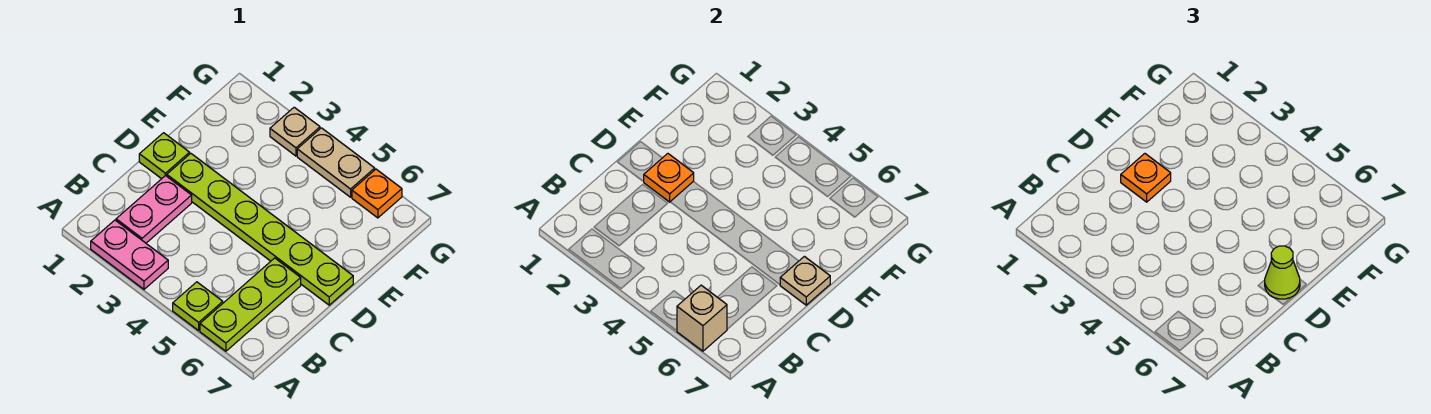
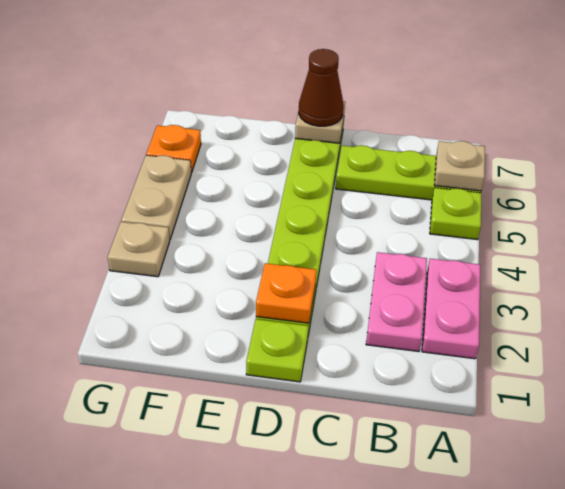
tan 1x1 brick [677,285,727,351] -> tan 1x1 plate [434,141,485,191]
pink 1x2 plate [116,175,192,243] -> pink 1x2 plate turned to [366,252,427,352]
orange 1x1 plate [1121,154,1171,202] -> none
lime 1x1 cone [1265,246,1300,299] -> brown 1x1 cone [299,49,344,126]

